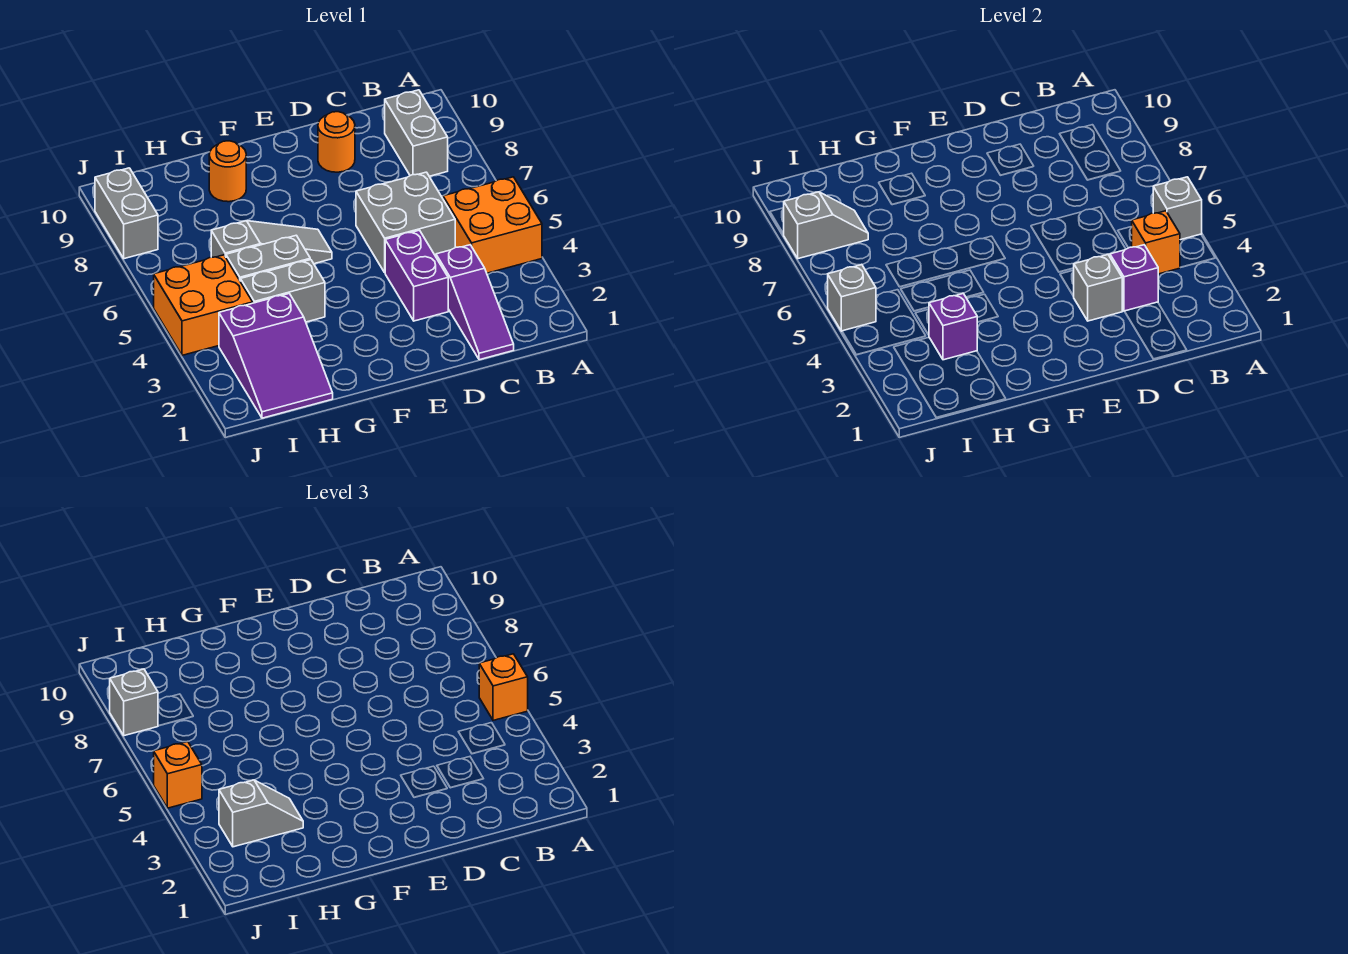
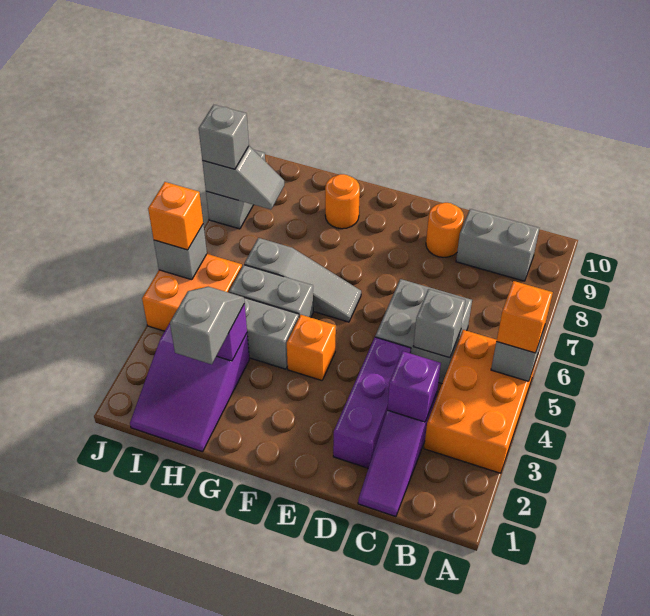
orange 2x2 brick [443,177,542,273] -> orange 2x3 brick [424,330,537,473]
orange 1x1 brick [1132,211,1180,274] -> orange 1x1 brick moved to [287,315,336,381]
grey 1x2 brick [385,90,448,176] -> grey 1x2 brick turned to [456,209,539,281]
purple 1x2 brick [385,230,448,321] -> purple 1x3 brick [333,337,411,468]
grey 1x1 brick [1074,255,1122,321] -> grey 1x1 brick moved to [413,289,465,358]
grey 1x2 slope [219,780,303,847] -> grey 1x2 slope turned to [170,287,245,364]

